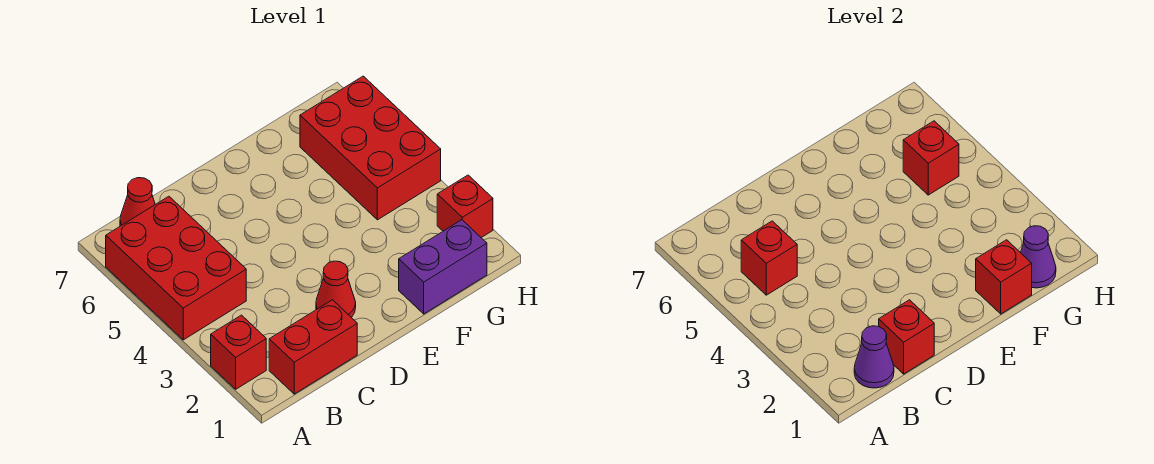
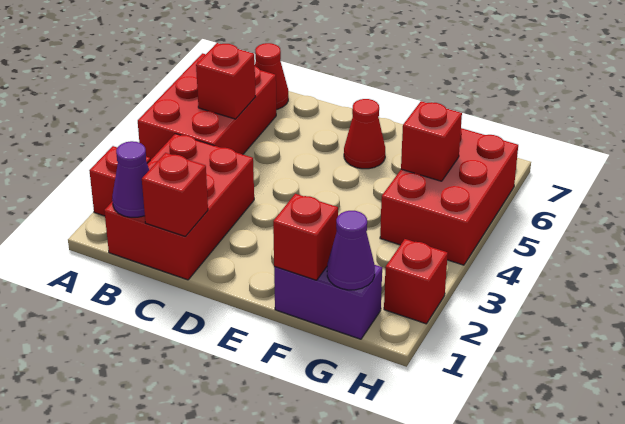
red 1x2 brick [269,300,357,394] -> red 2x3 brick [104,134,254,280]
red 1x1 cone [316,261,356,317] -> red 1x1 cone moved to [344,99,385,169]

